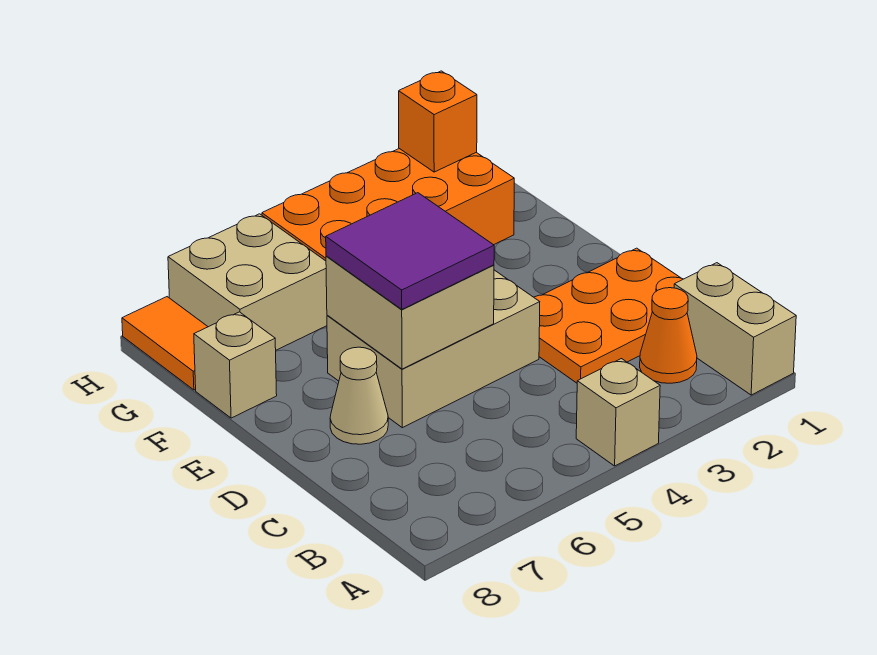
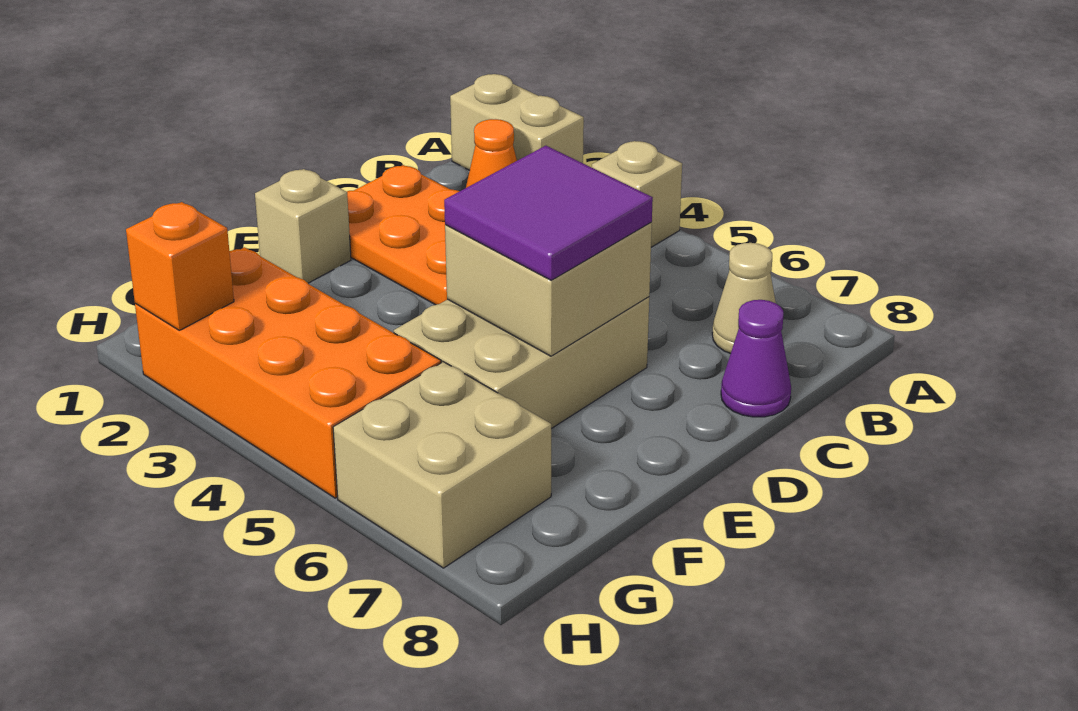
tan 1x2 brick [674,263,796,395] -> tan 1x2 brick turned to [450,74,584,170]
none -> purple 1x1 cone [721,300,791,417]
tan 2x3 brick [327,270,540,428] -> tan 2x3 brick turned to [394,297,649,429]
tan 1x1 cone [330,347,388,444] -> tan 1x1 cone moved to [712,243,776,354]
tan 1x1 brick [194,312,277,418] -> tan 1x1 brick moved to [255,169,351,283]
orange 1x2 tile [122,297,208,390] -> none

